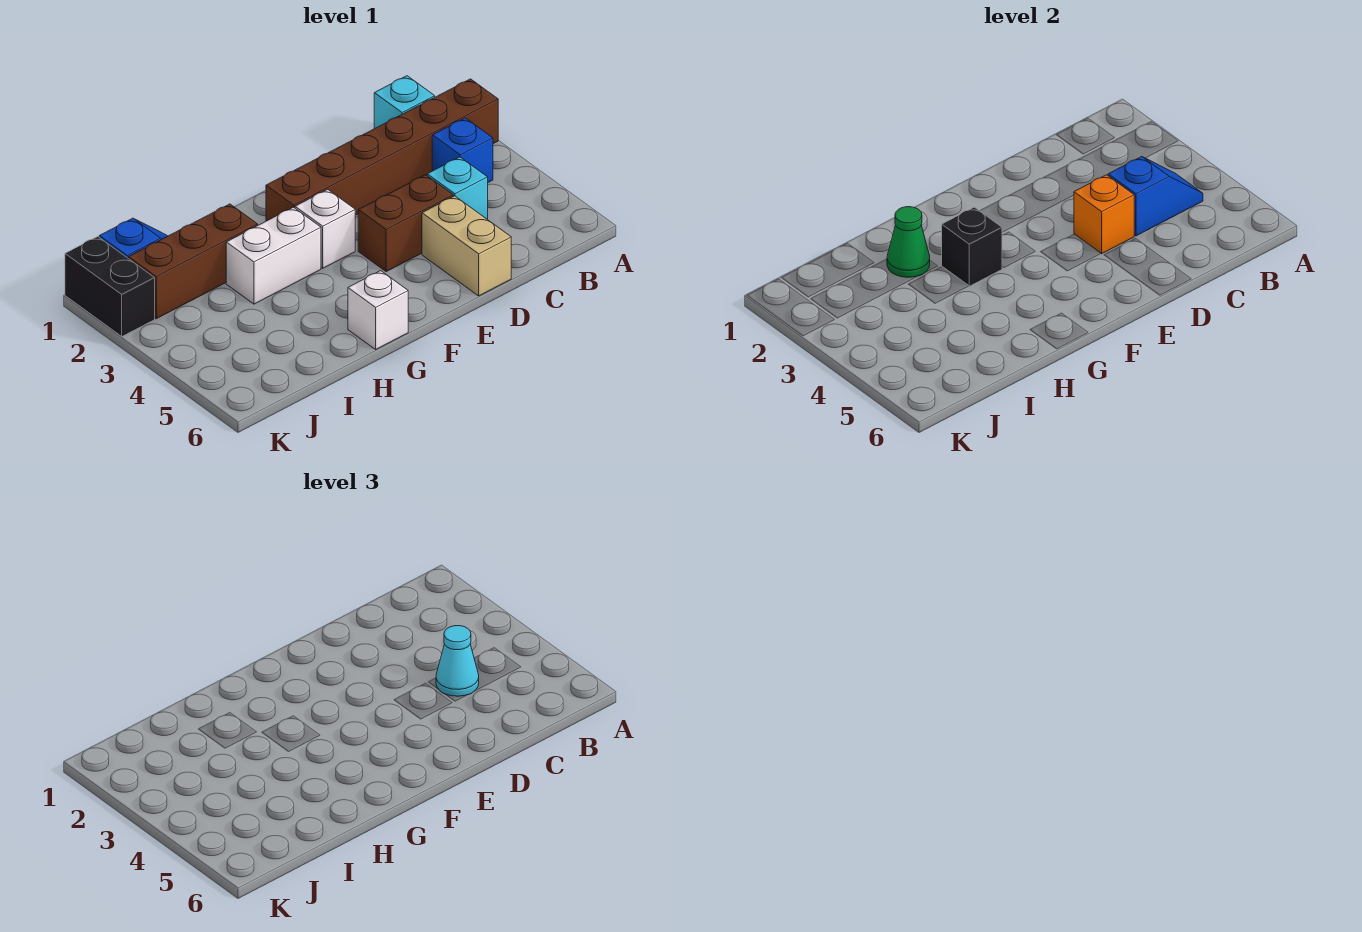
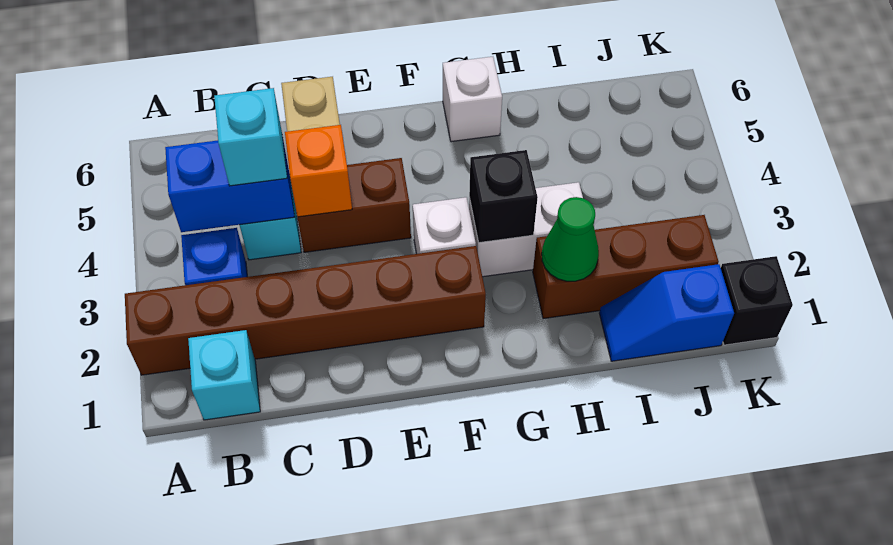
blue 1x2 slope [1108,157,1203,236] -> blue 1x2 brick [165,136,294,232]
cyan 1x1 cone [436,626,479,696] -> cyan 1x1 brick [214,88,287,186]
black 1x2 brick [65,237,155,336] -> black 1x1 brick [721,256,793,345]

